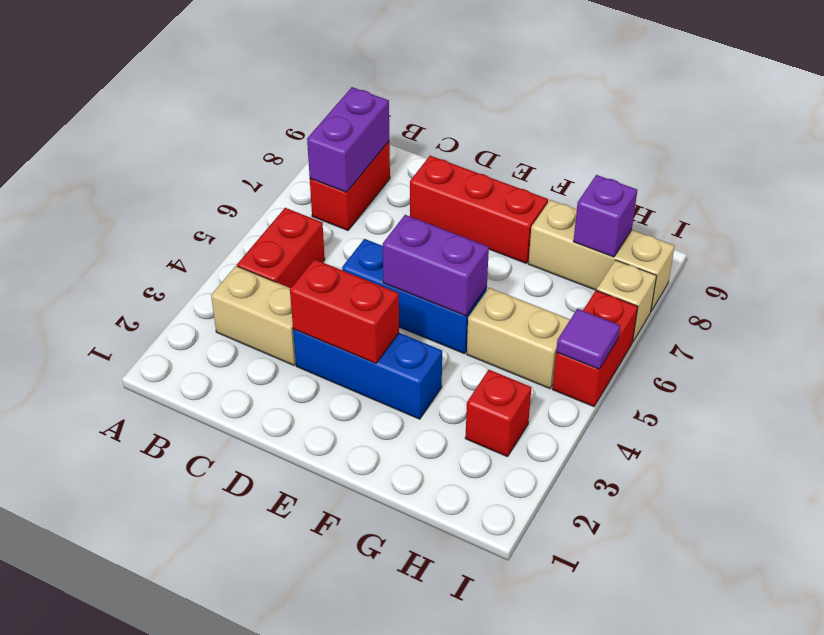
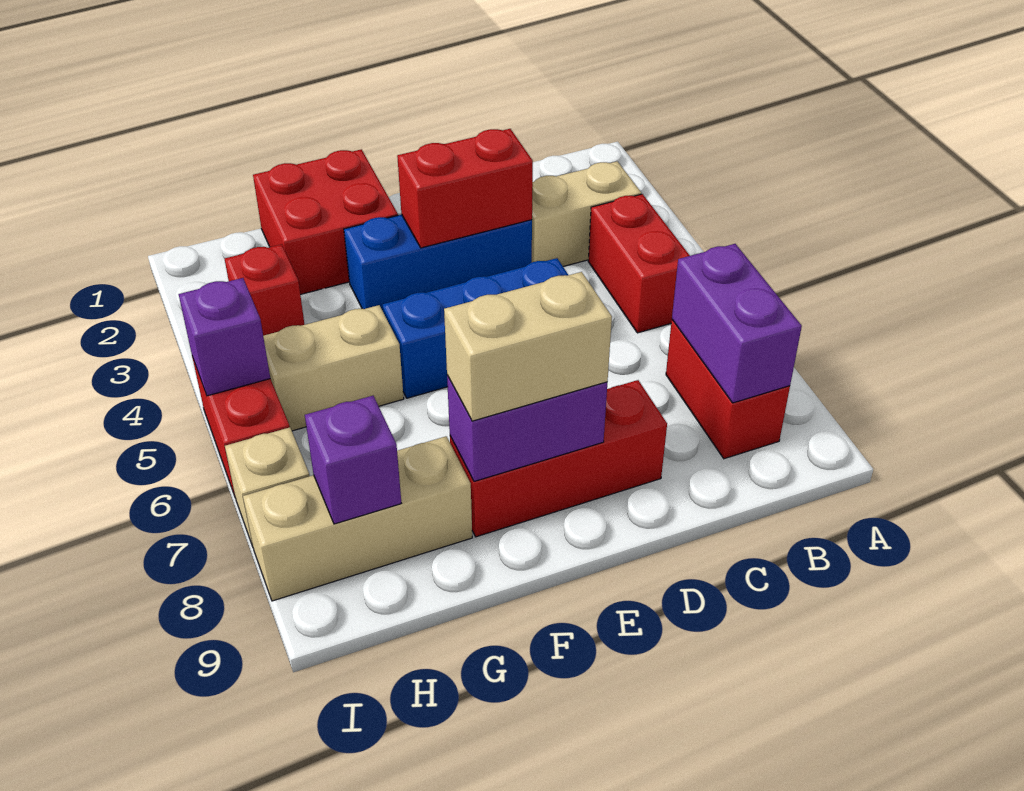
purple 1x2 brick [383,215,489,316] -> purple 1x2 brick moved to [447,375,607,481]
none -> tan 1x2 brick [444,272,612,421]
none -> red 2x2 brick [253,149,398,295]
purple 1x1 tile [556,309,620,369] -> purple 1x1 brick [179,278,270,396]

